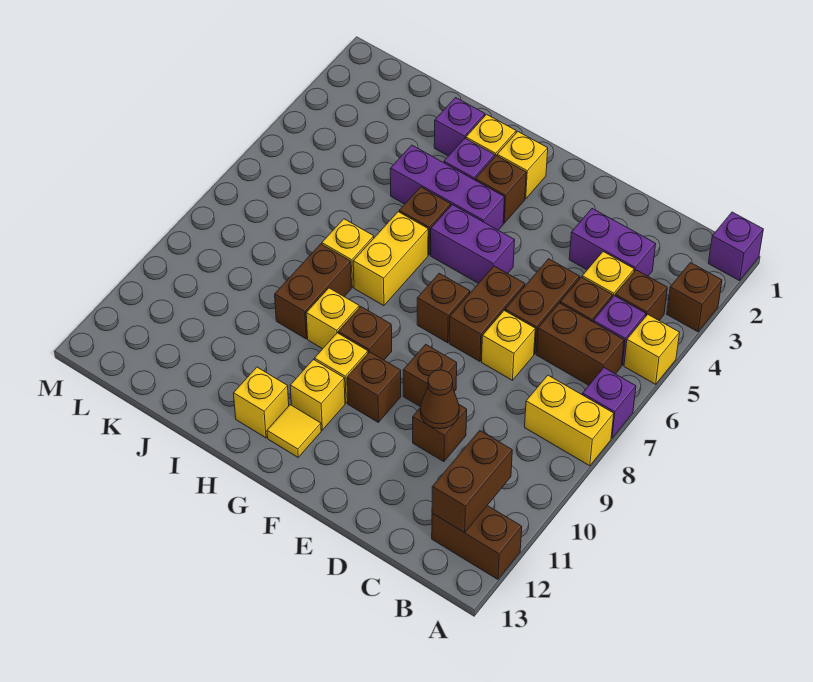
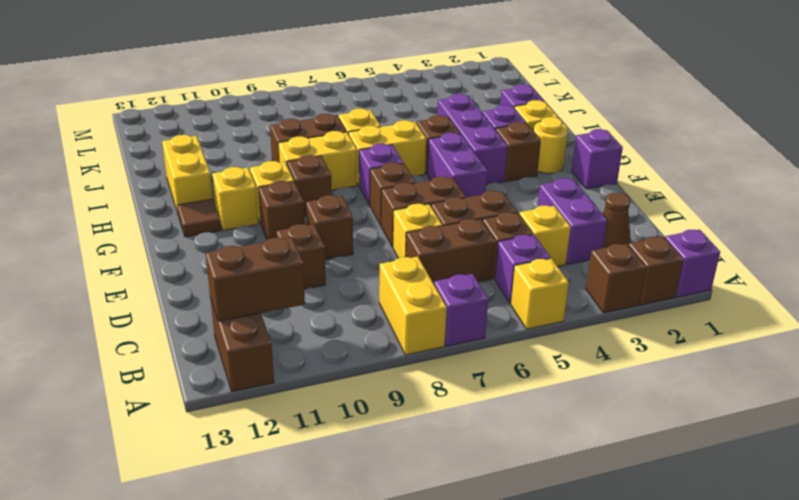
brown 1x1 brick [615,270,667,320] -> brown 1x1 brick moved to [629,237,684,305]
brown 1x2 brick [536,303,624,385] -> brown 1x2 brick turned to [406,219,495,284]
brown 1x1 cone [420,370,459,429] -> brown 1x1 cone moved to [603,193,631,248]
none -> purple 1x1 brick [572,129,623,189]
yellow 1x1 brick [497,132,548,199] -> yellow 1x1 round brick [534,117,568,174]
none -> purple 1x1 brick [359,144,404,205]
yellow 1x1 tile [267,405,321,457] -> brown 1x1 tile [177,199,221,237]
yellow 1x1 brick [306,288,359,349] -> yellow 1x2 brick [278,131,357,190]
yellow 1x1 brick [234,367,289,438] -> yellow 1x2 brick [162,135,213,213]

